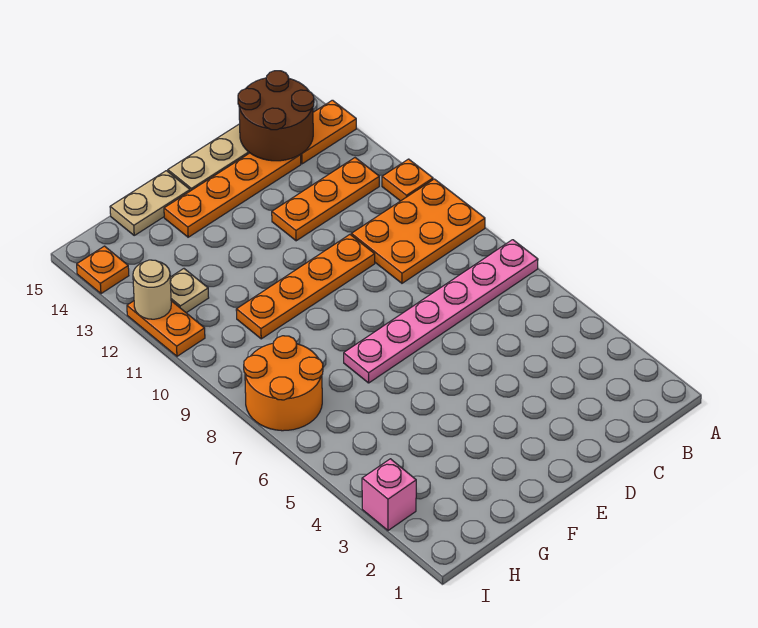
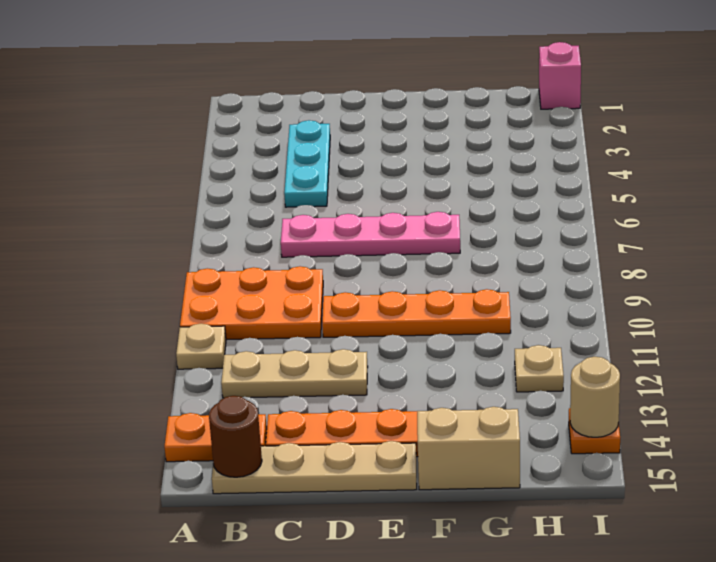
pink 1x6 plate [344,240,538,383] -> pink 1x4 plate [281,212,460,257]
orange 1x1 plate [382,159,433,201] -> tan 1x1 plate [176,324,226,369]
orange 1x3 plate [272,158,379,241] -> tan 1x3 plate [221,349,368,398]
brown 2x2 round brick [238,71,314,161] -> brown 1x1 round brick [209,396,262,477]
none -> cyan 1x3 plate [284,120,330,207]
tan 1x2 plate [110,171,190,235] -> tan 1x2 brick [417,407,520,490]
orange 2x2 round brick [244,336,323,431] -> none
pink 1x1 brick [362,459,416,530] -> pink 1x1 brick moved to [539,42,581,109]
orange 1x2 plate [127,301,205,356] -> none
tan 1x1 round brick [133,260,171,319] -> tan 1x1 round brick moved to [570,357,620,437]

